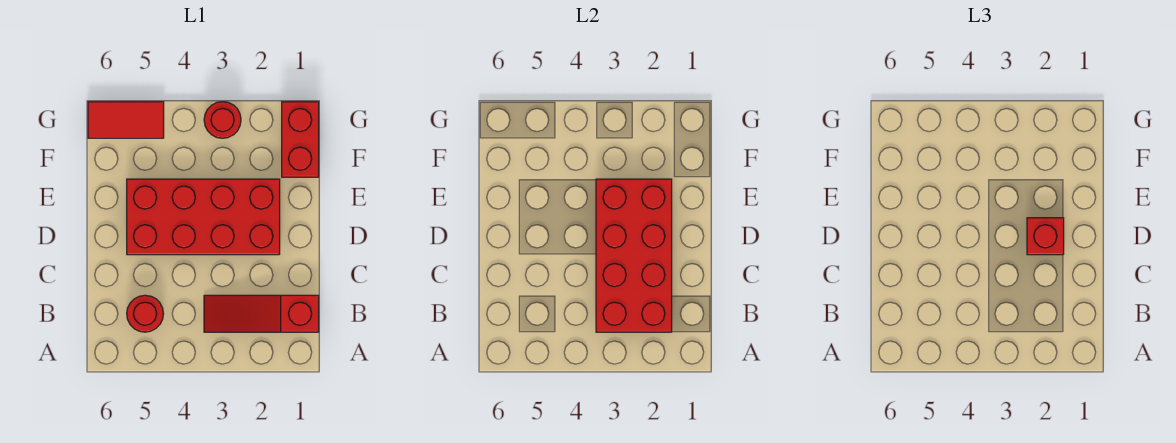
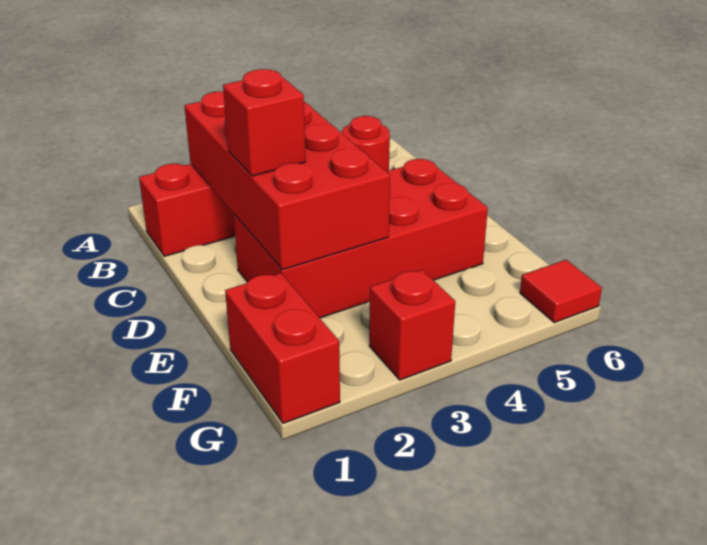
red 1x1 round brick [204,102,241,138] -> red 1x1 brick [369,270,455,380]
red 1x2 tile [88,102,164,138] -> red 1x1 tile [520,260,602,323]

